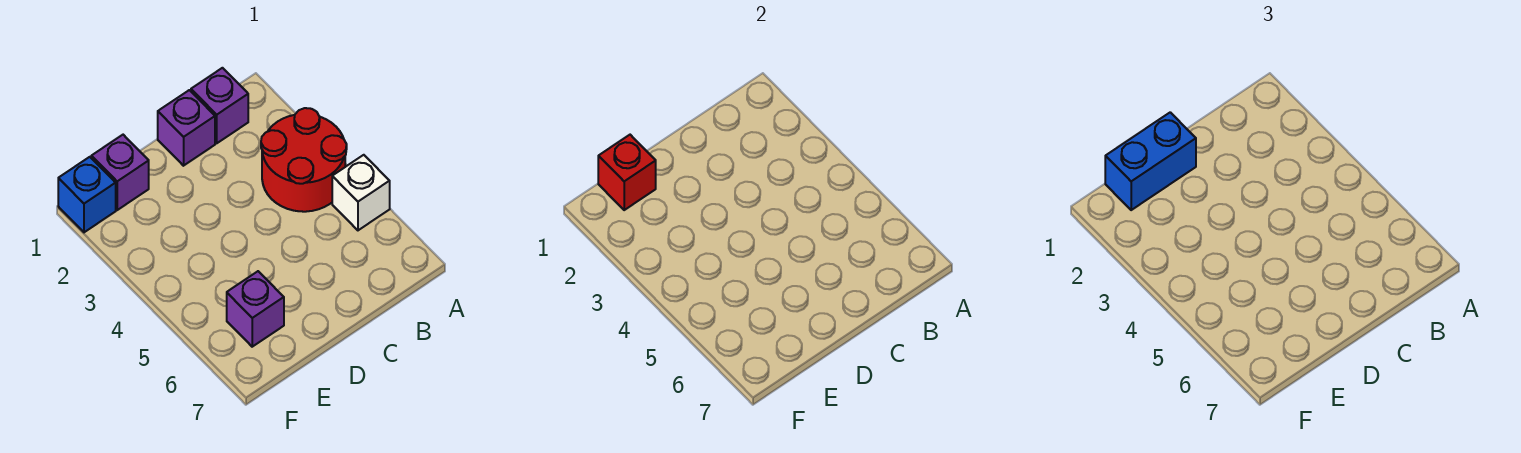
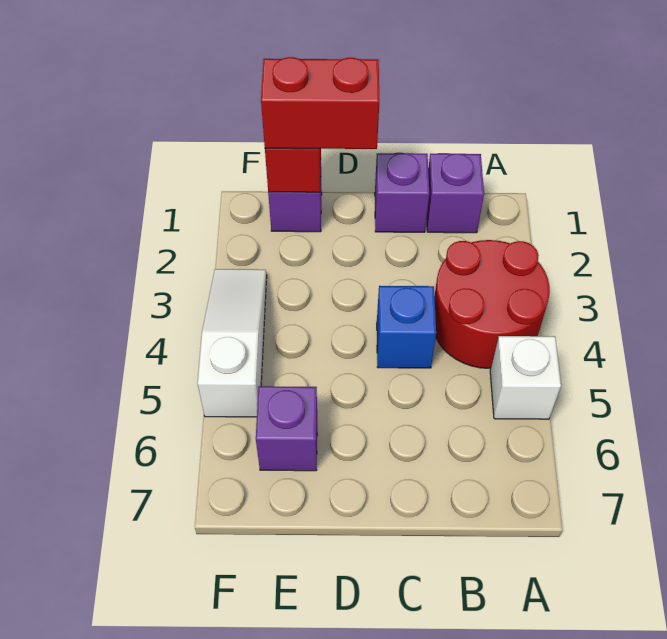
blue 1x2 brick [1105,112,1196,210] -> red 1x2 brick [261,57,379,149]
blue 1x1 brick [58,157,116,232] -> blue 1x1 brick moved to [377,286,436,368]
none -> white 1x3 slope [198,269,267,417]

